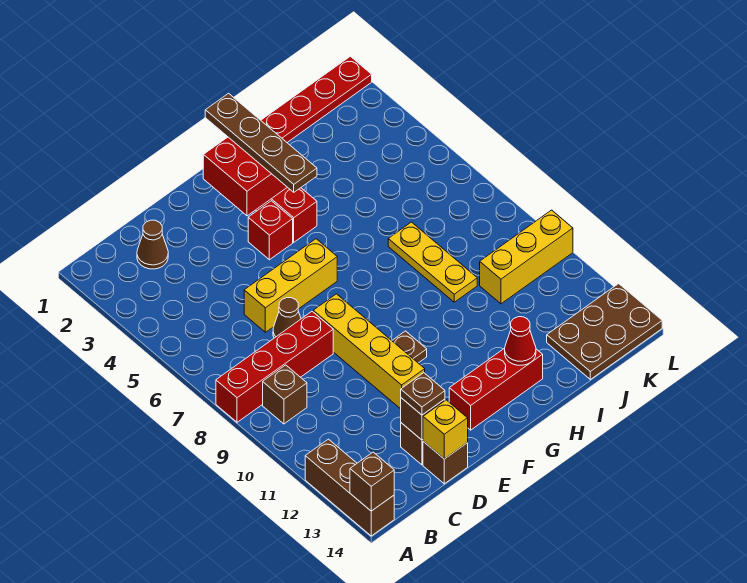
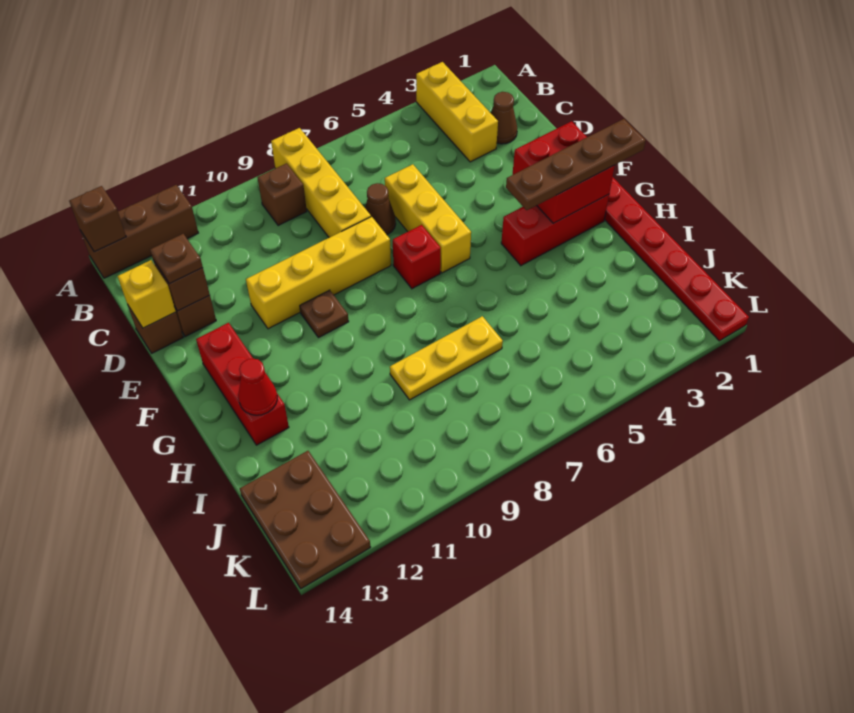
red 1x4 brick [216,312,333,422] -> yellow 1x4 brick [271,128,371,238]
red 1x1 brick [248,201,293,260] -> red 1x1 brick moved to [393,225,441,289]
yellow 1x3 brick [480,210,573,304] -> yellow 1x3 brick moved to [416,62,498,162]

